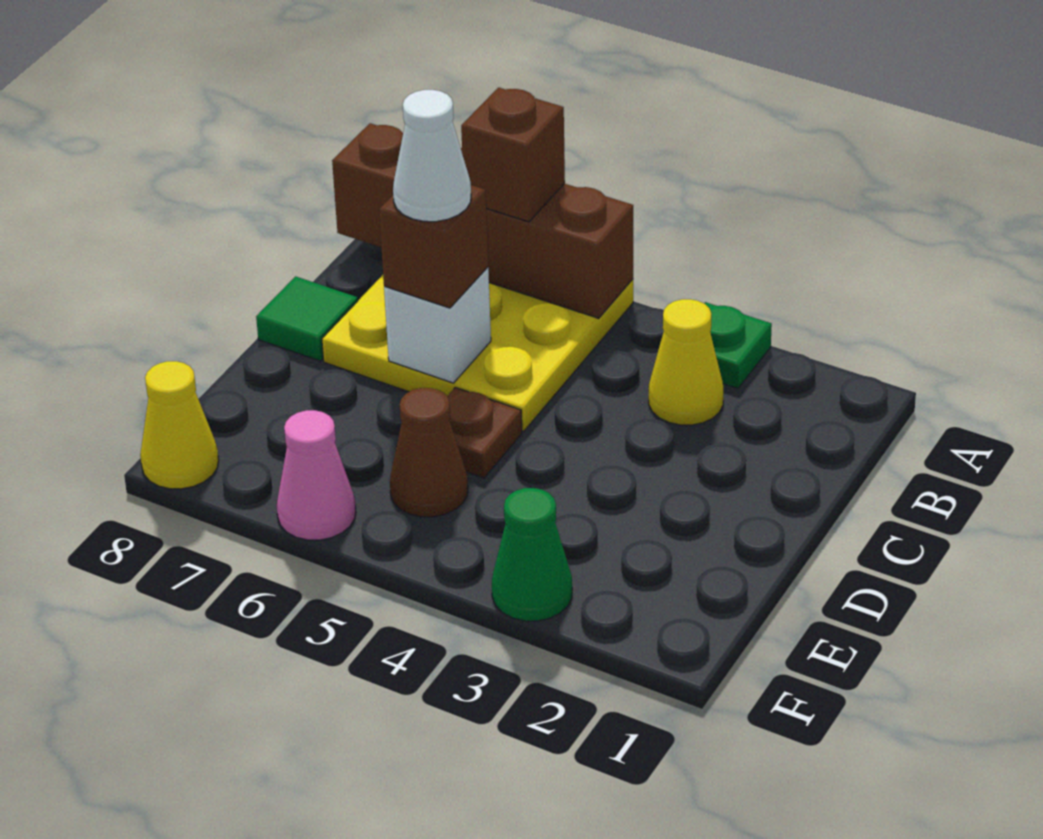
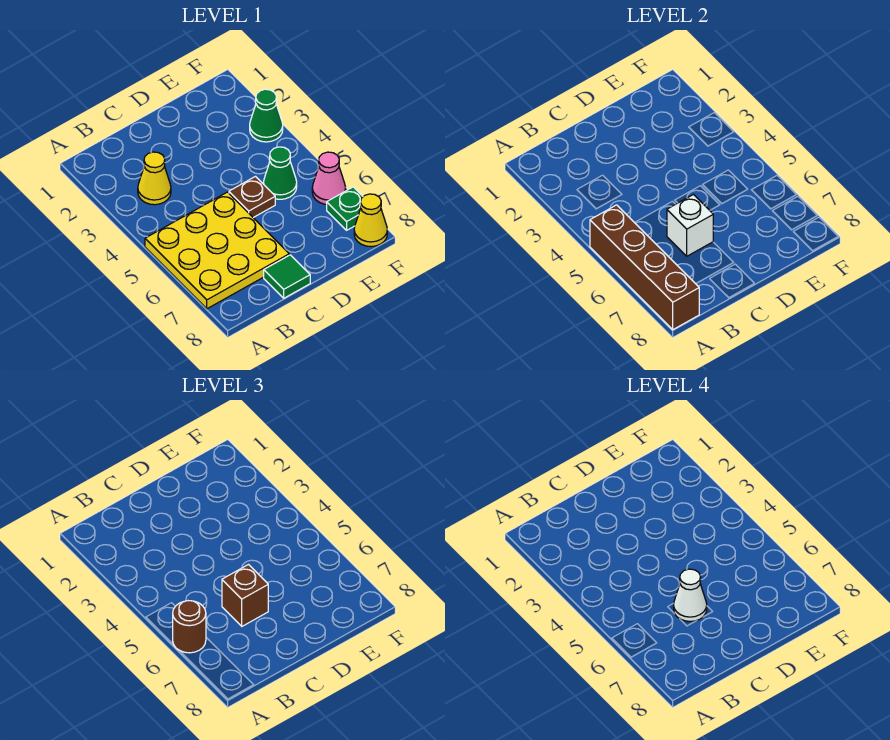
green 1x1 plate [704,302,772,388] -> green 1x1 plate moved to [327,187,363,230]
brown 1x1 brick [461,88,565,222] -> brown 1x1 round brick [173,601,206,653]
brown 1x1 cone [390,388,468,517] -> green 1x1 cone [263,147,297,199]

